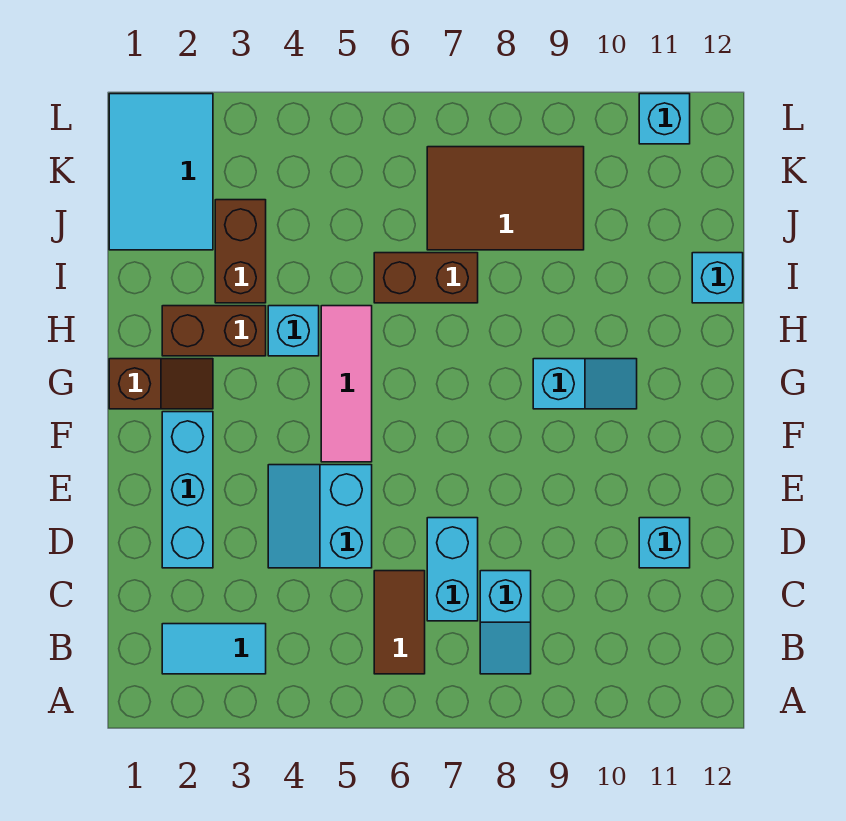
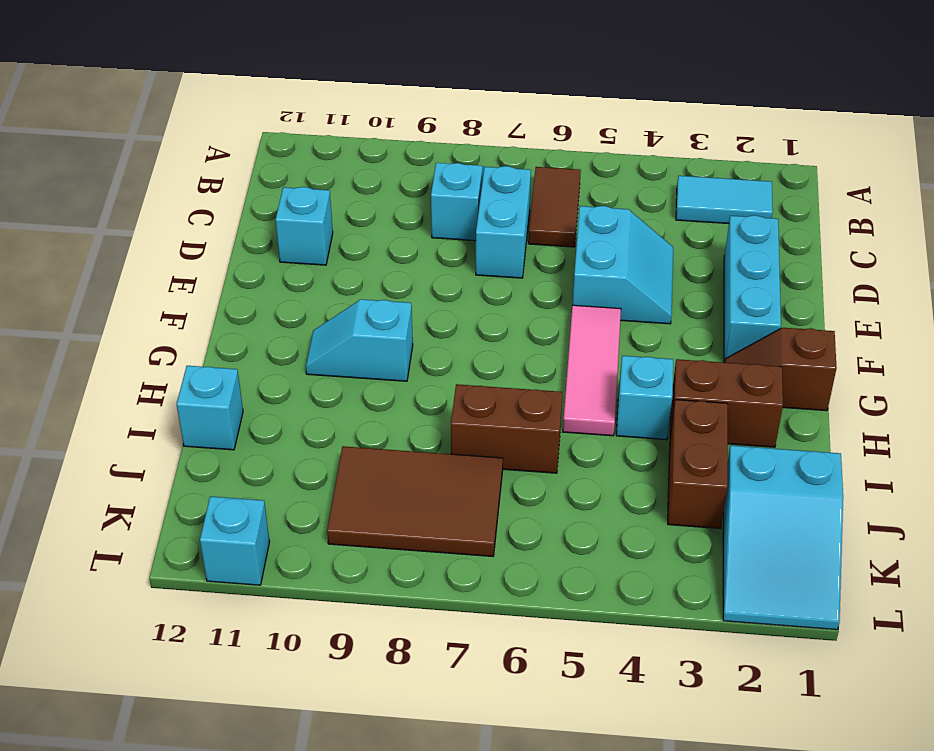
cyan 2x3 tile [109,94,213,250] -> cyan 2x3 slope [723,446,843,630]

